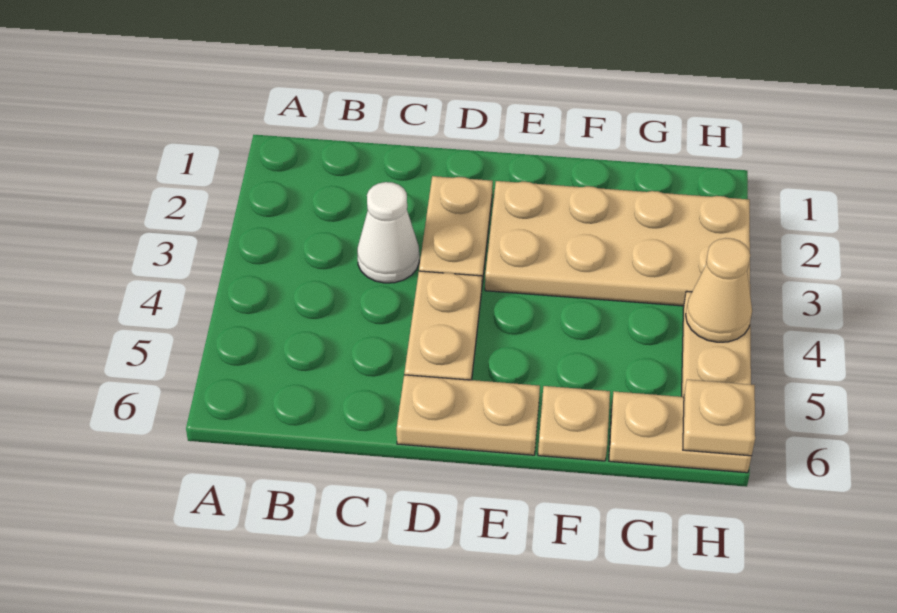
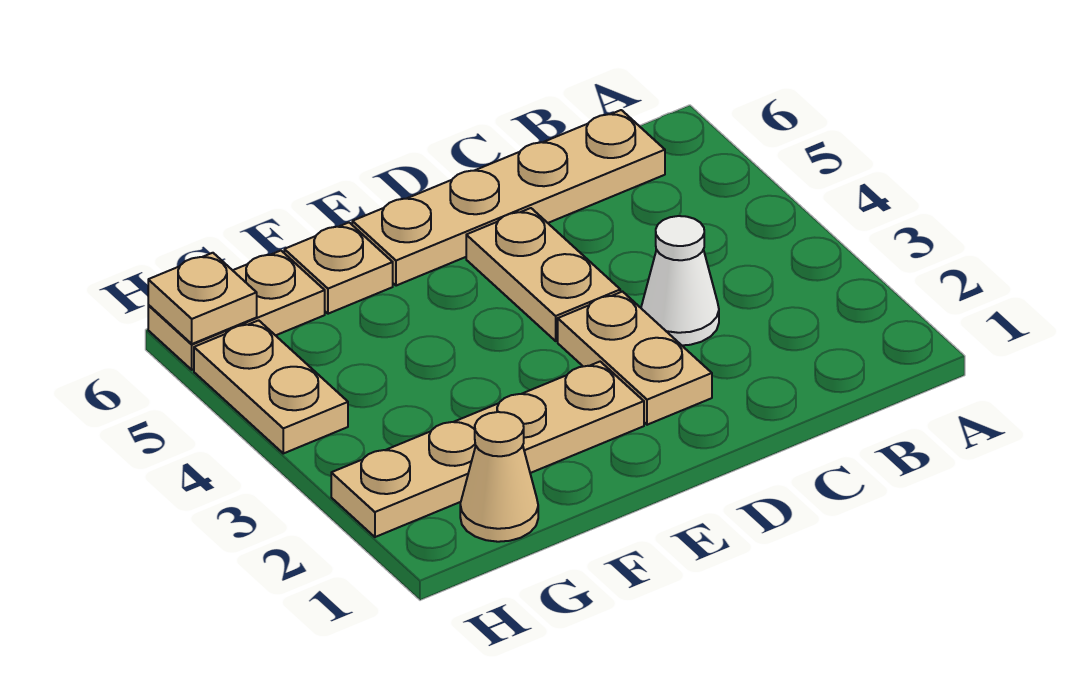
tan 1x2 plate [397,375,540,455] -> tan 1x4 plate [352,110,665,286]
tan 2x4 plate [485,181,750,306] -> tan 1x4 plate [331,362,644,537]
tan 1x1 cone [686,238,752,342] -> tan 1x1 cone moved to [460,412,538,542]

